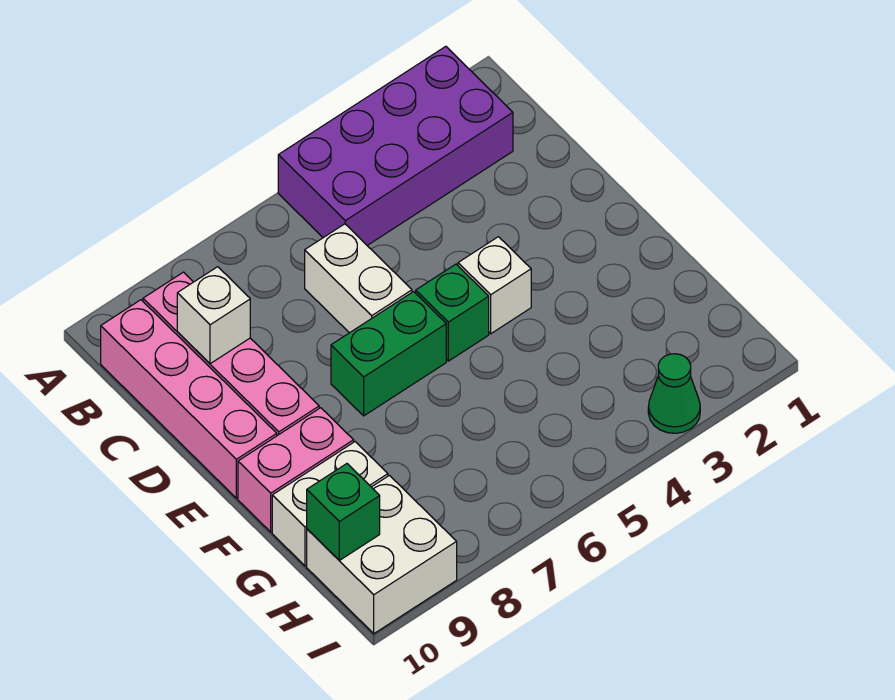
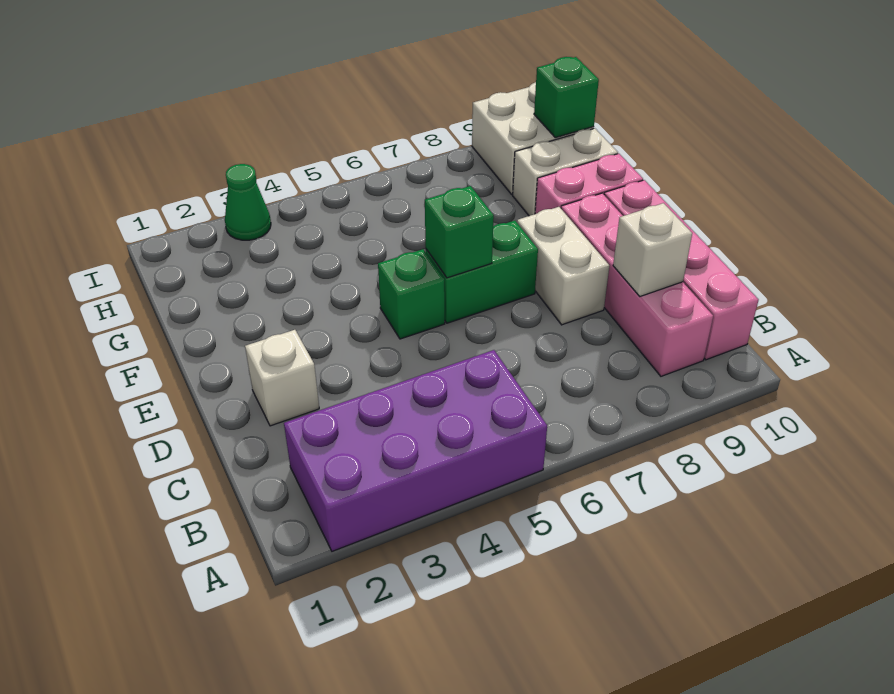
white 1x2 brick [305,224,412,333] -> white 1x2 brick moved to [517,207,609,325]
white 1x1 brick [458,237,531,334] -> white 1x1 brick moved to [245,330,319,426]
none -> green 1x1 brick [425,186,494,278]

